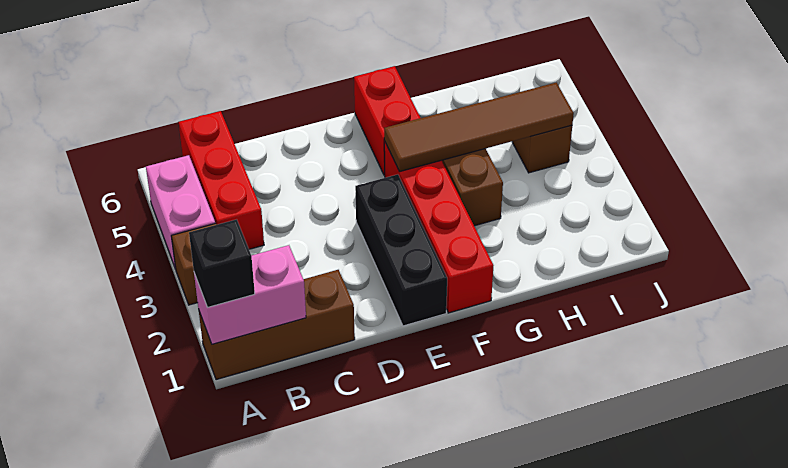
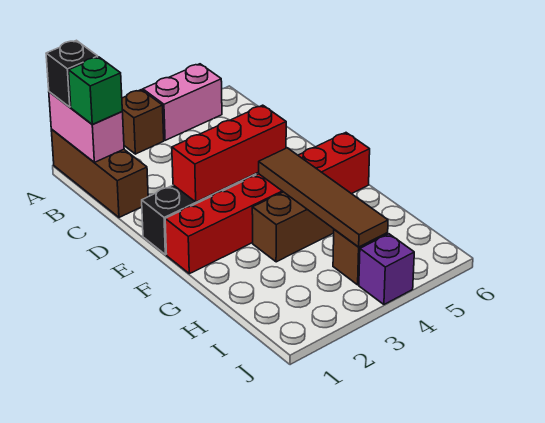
none -> green 1x1 brick [69,57,122,124]
red 1x3 brick [179,111,264,249] -> red 1x3 brick moved to [172,105,286,202]
none -> purple 1x1 brick [359,234,414,304]

